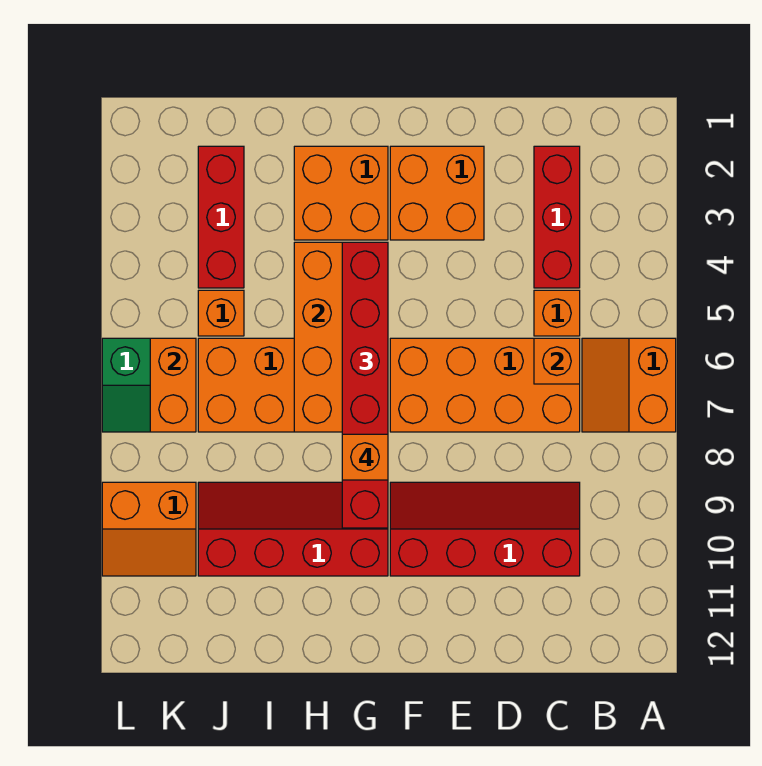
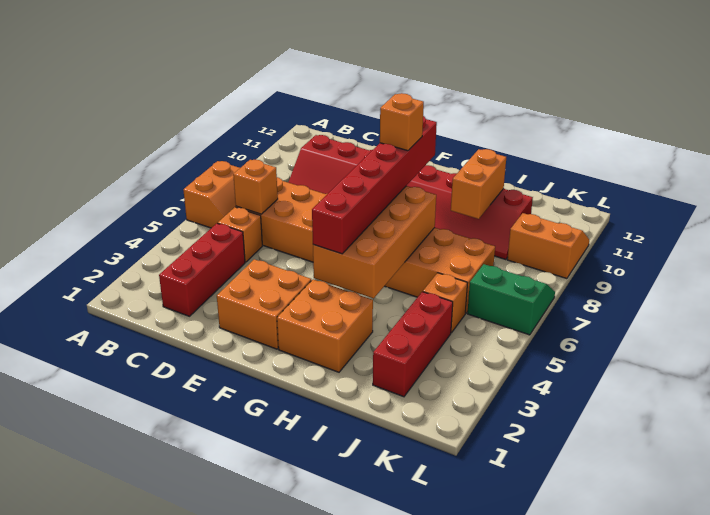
orange 1x2 brick [150,338,196,432] -> orange 1x2 brick moved to [451,149,506,219]

